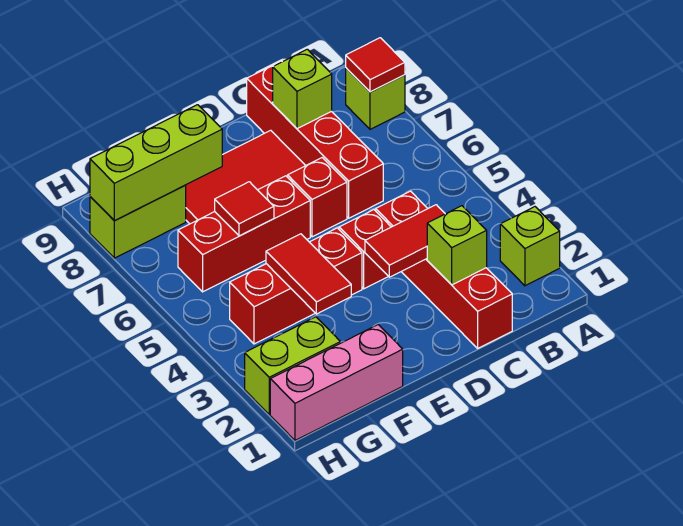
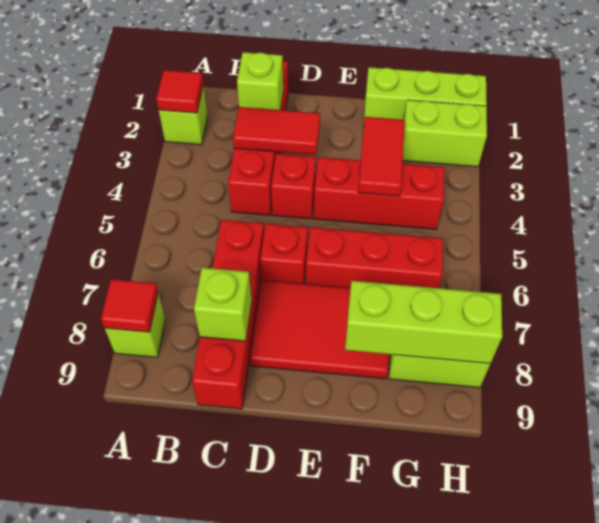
pink 1x3 brick [270,325,403,440] -> lime 1x3 brick [363,67,487,127]
red 1x1 tile [215,182,274,236] -> red 1x1 tile moved to [156,70,203,113]

